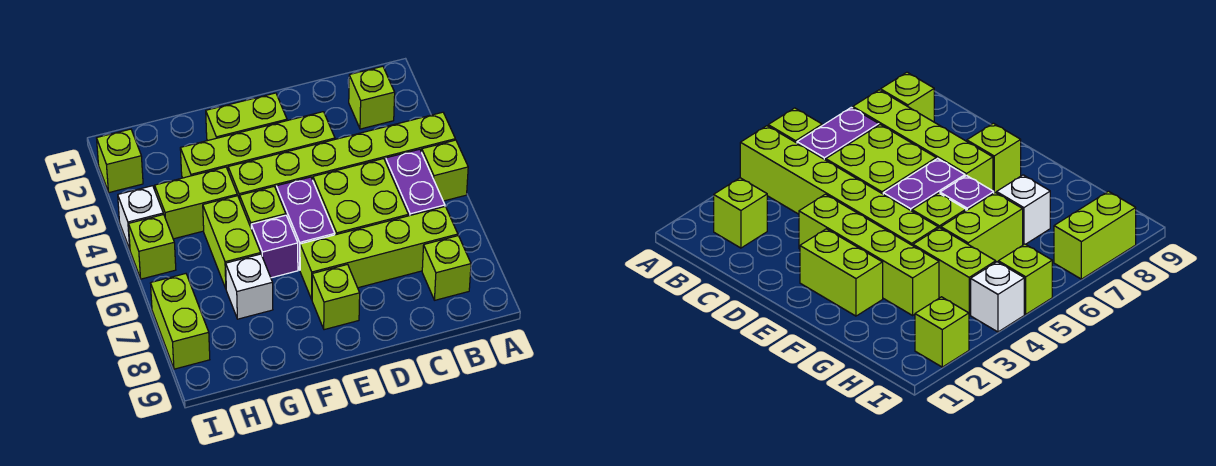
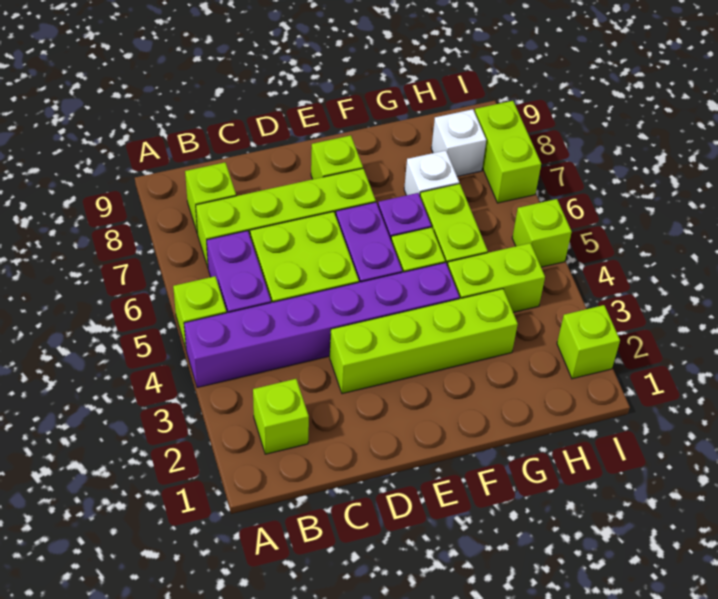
lime 1x6 brick [228,112,455,199] -> purple 1x6 brick [184,263,459,388]
lime 1x2 brick [206,93,287,141] -> none
white 1x1 brick [118,186,163,249] -> white 1x1 brick moved to [431,109,486,176]

